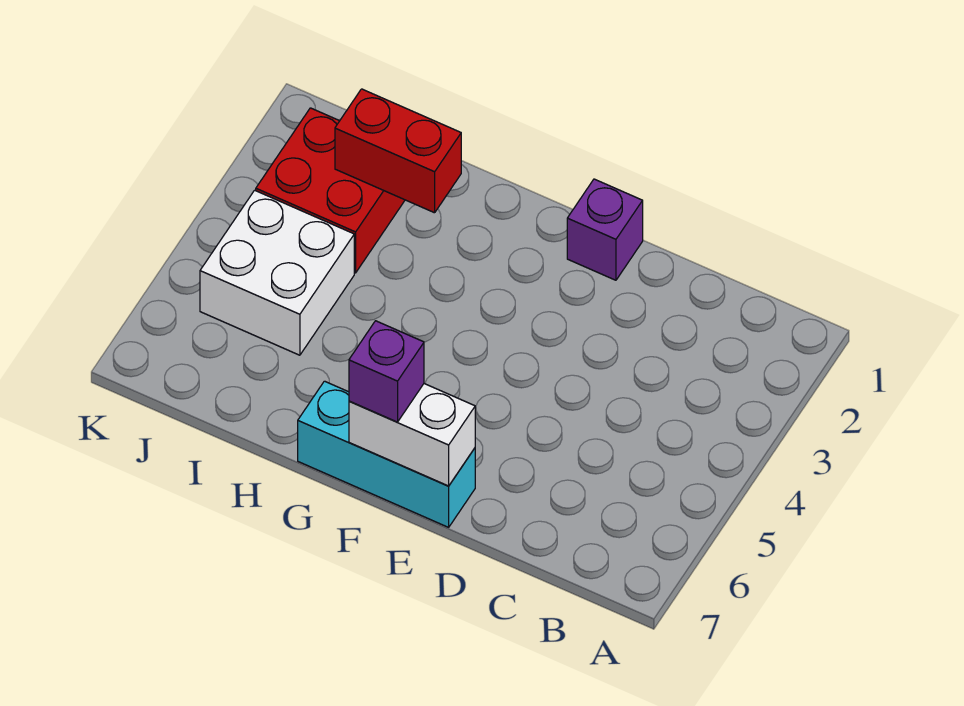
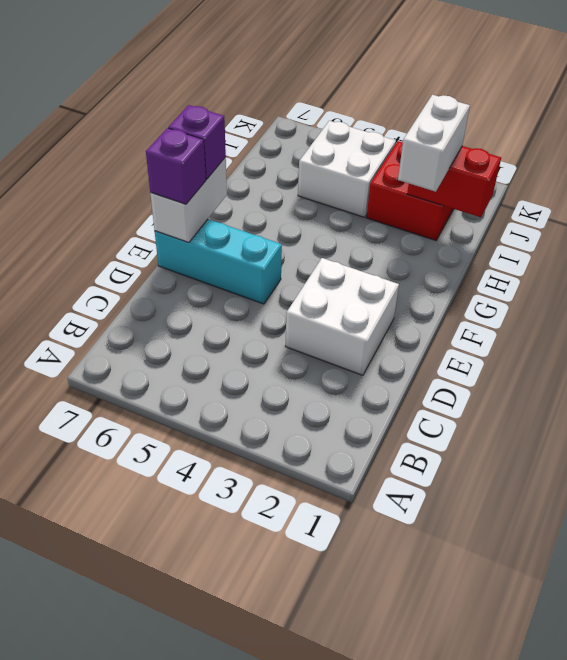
none -> white 2x2 brick [285,258,399,375]
purple 1x1 brick [567,179,643,280] -> purple 1x1 brick moved to [146,128,206,204]
cyan 1x3 brick [298,381,475,527] -> cyan 1x3 brick turned to [155,219,282,304]
red 1x2 brick [335,89,461,213] -> red 1x2 brick turned to [407,146,501,217]
none -> white 1x2 brick [398,95,470,192]

